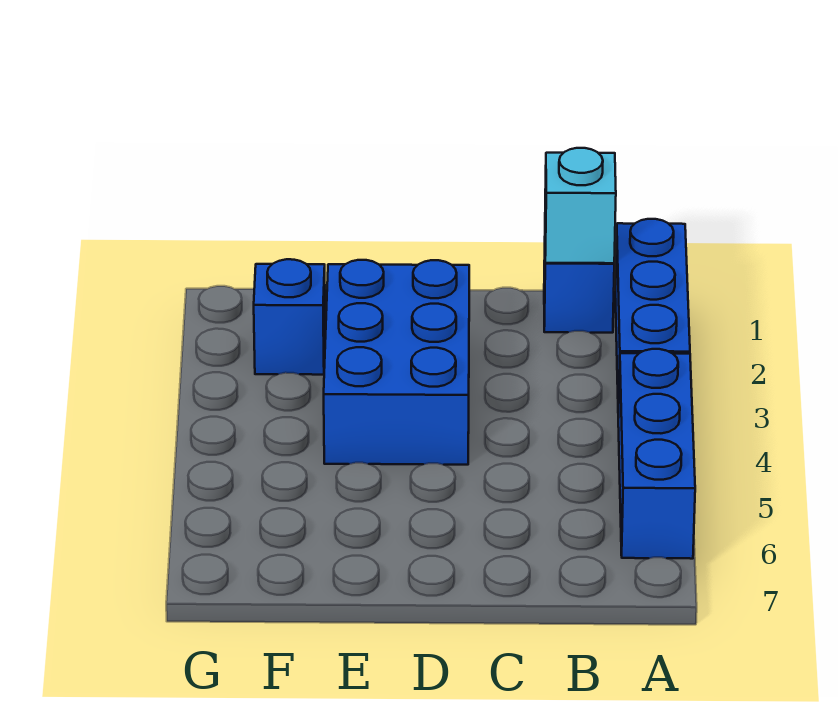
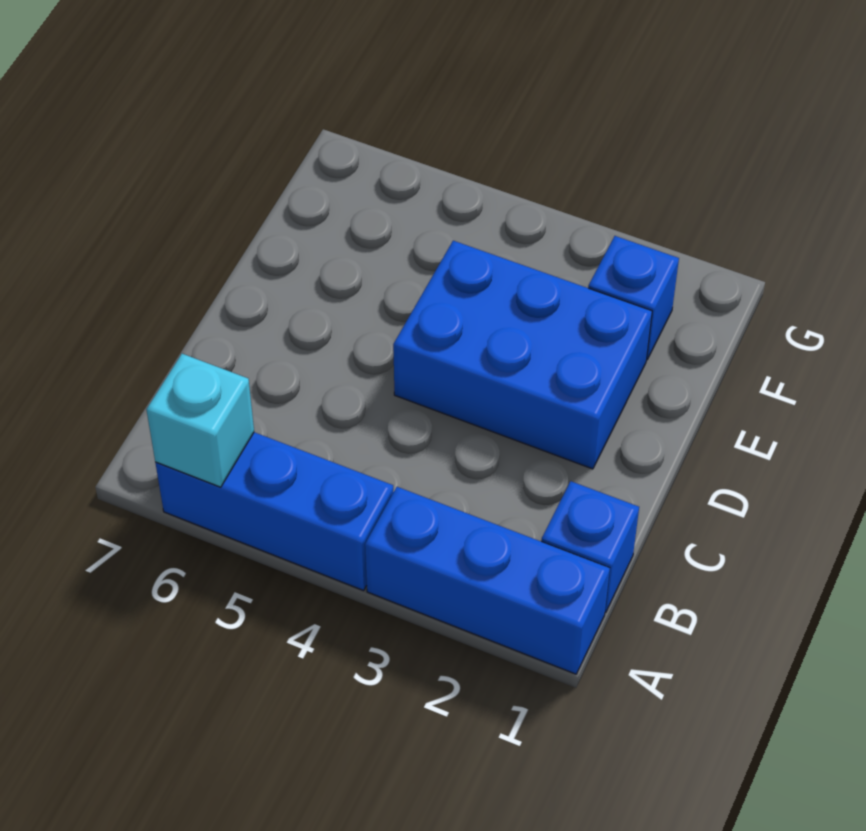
cyan 1x1 brick [545,148,616,263] -> cyan 1x1 brick moved to [146,354,254,487]

